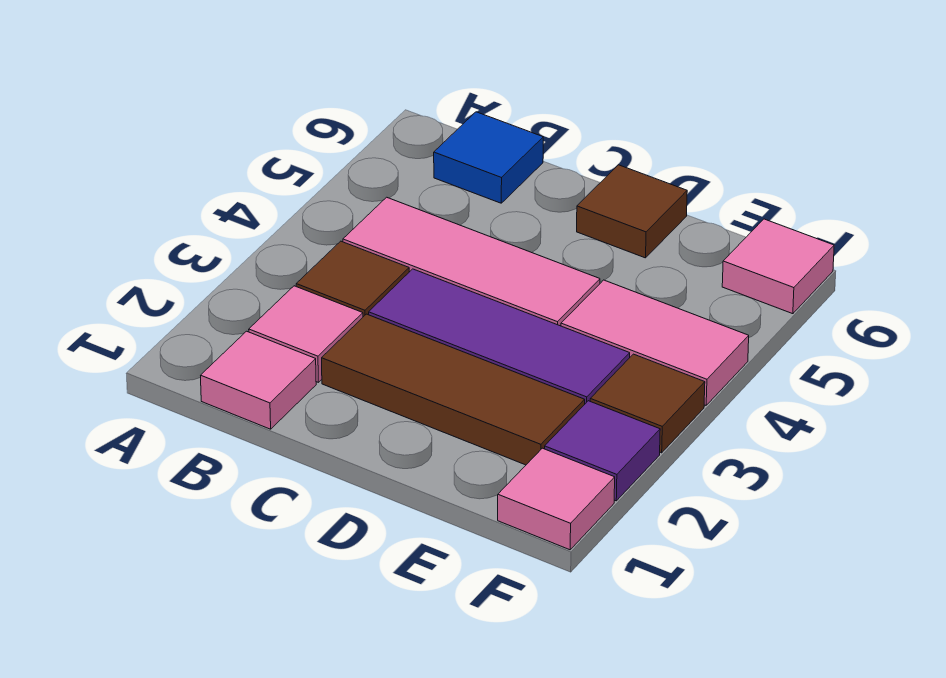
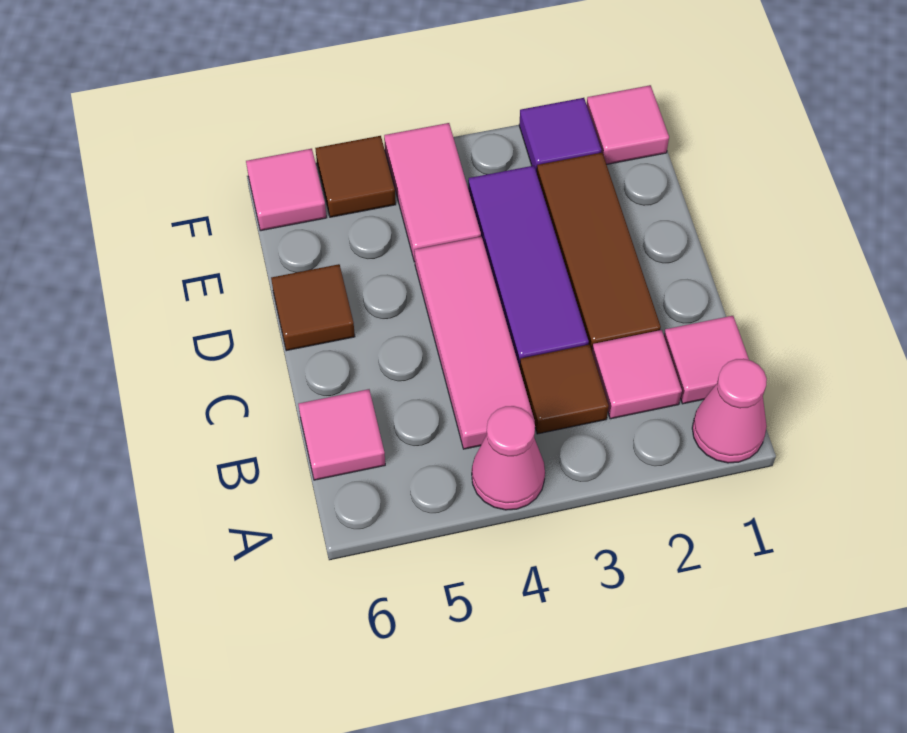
none -> pink 1x1 cone [692,359,767,463]
none -> pink 1x1 cone [472,406,545,510]
blue 1x1 tile [434,112,543,203] -> pink 1x1 tile [298,389,385,480]
brown 1x1 tile [590,354,705,453] -> brown 1x1 tile moved to [315,136,396,217]

